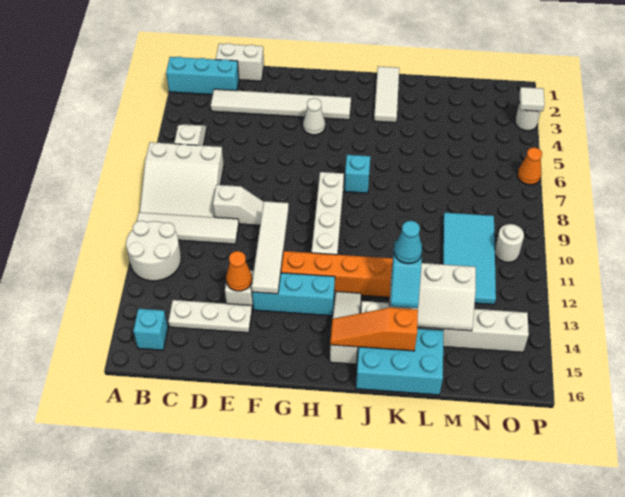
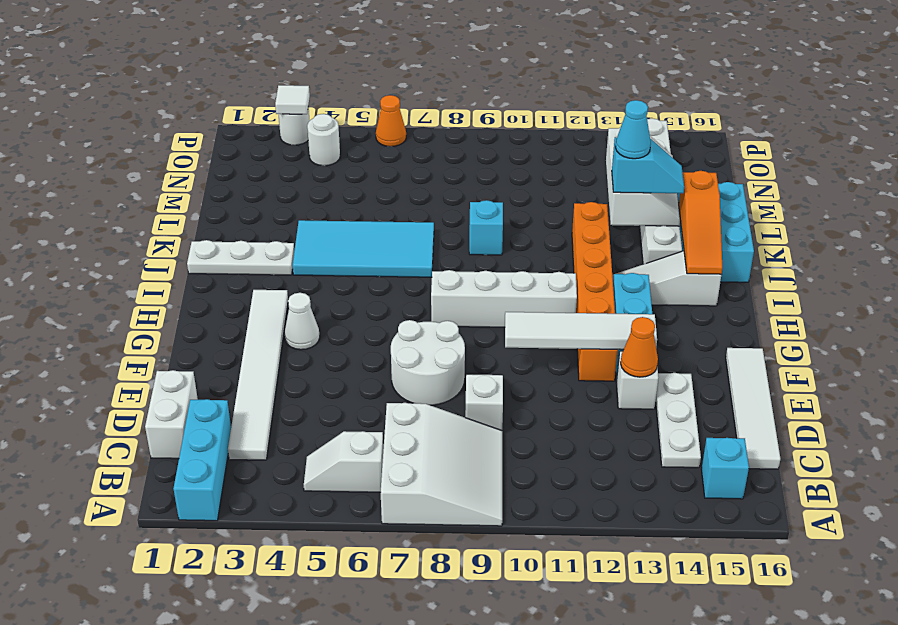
white 1x4 tile [137,212,239,244] -> white 1x4 tile moved to [726,348,780,469]
white 2x2 round brick [126,221,181,281] -> white 2x2 round brick moved to [391,320,465,405]
cyan 1x1 brick [345,155,370,193] -> cyan 1x1 brick moved to [469,200,503,255]
white 1x3 tile [374,66,399,123] -> white 1x3 plate [187,240,294,275]
cyan 2x4 tile [443,213,496,305] -> cyan 2x4 tile moved to [293,220,434,277]
white 1x1 round brick [495,224,524,262] -> white 1x1 round brick moved to [307,114,340,166]

